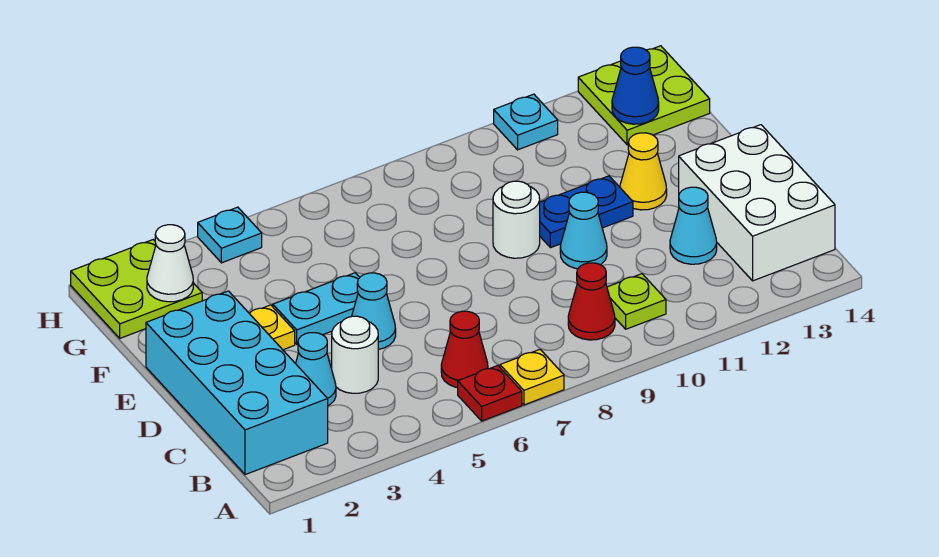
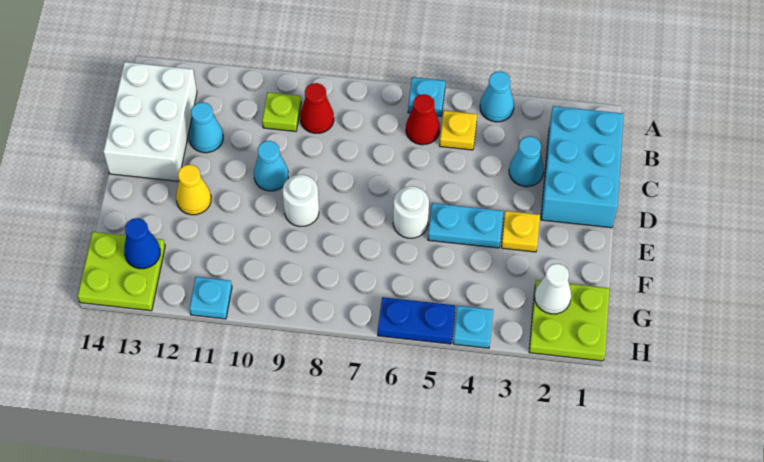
red 1x1 plate [458,366,522,421] -> cyan 1x1 plate [408,77,445,116]
yellow 1x1 plate [500,350,564,405] -> yellow 1x1 plate moved to [440,111,477,150]
cyan 2x4 brick [146,291,328,475] -> cyan 2x3 brick [541,106,624,228]
white 1x1 round brick [332,316,378,393] -> white 1x1 round brick moved to [393,186,429,238]
cyan 1x1 cone [352,273,396,350] -> cyan 1x1 cone moved to [480,71,514,122]
blue 1x2 plate [540,176,633,248] -> blue 1x2 plate moved to [378,297,455,344]

